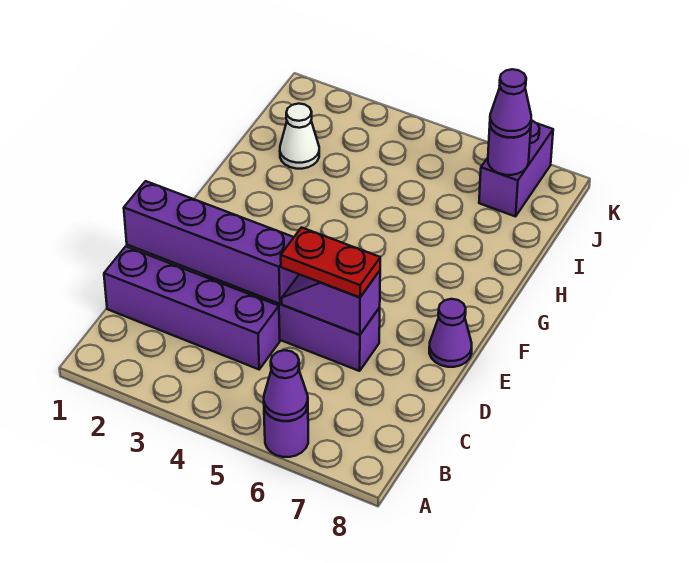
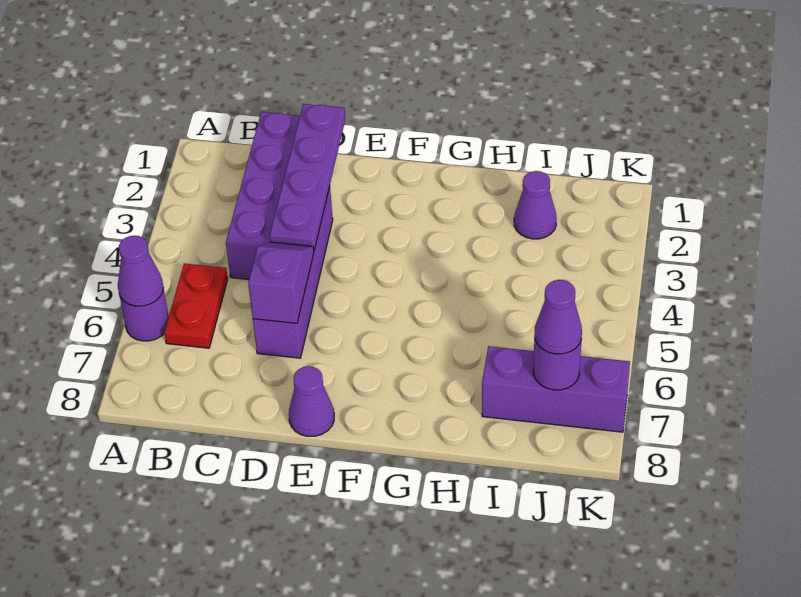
purple 1x4 brick [124,181,299,304] -> purple 1x4 plate [270,104,345,250]
red 1x2 plate [281,227,380,297] -> red 1x2 plate moved to [164,263,228,348]
white 1x1 cone [280,104,319,169] -> purple 1x1 cone [514,171,557,239]
purple 1x2 brick [479,121,553,216] -> purple 1x3 brick [482,346,630,432]

